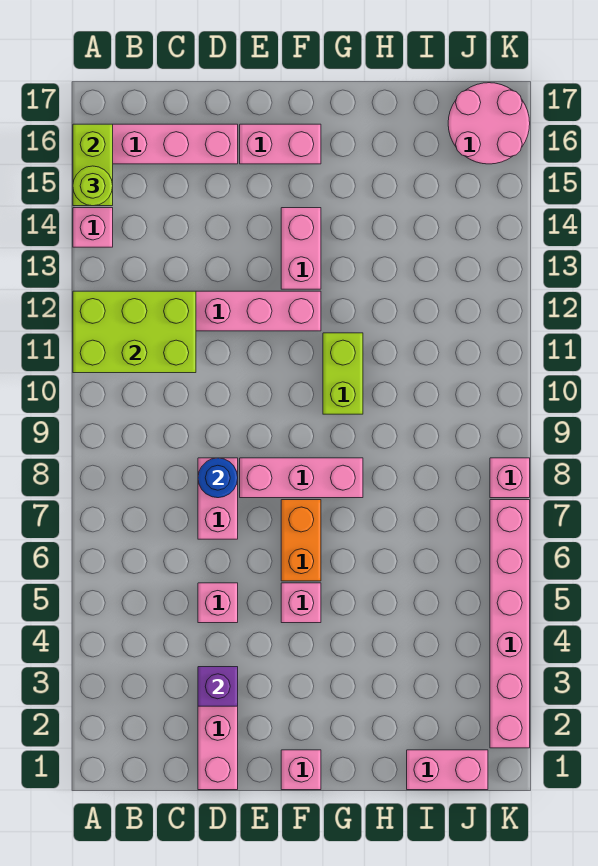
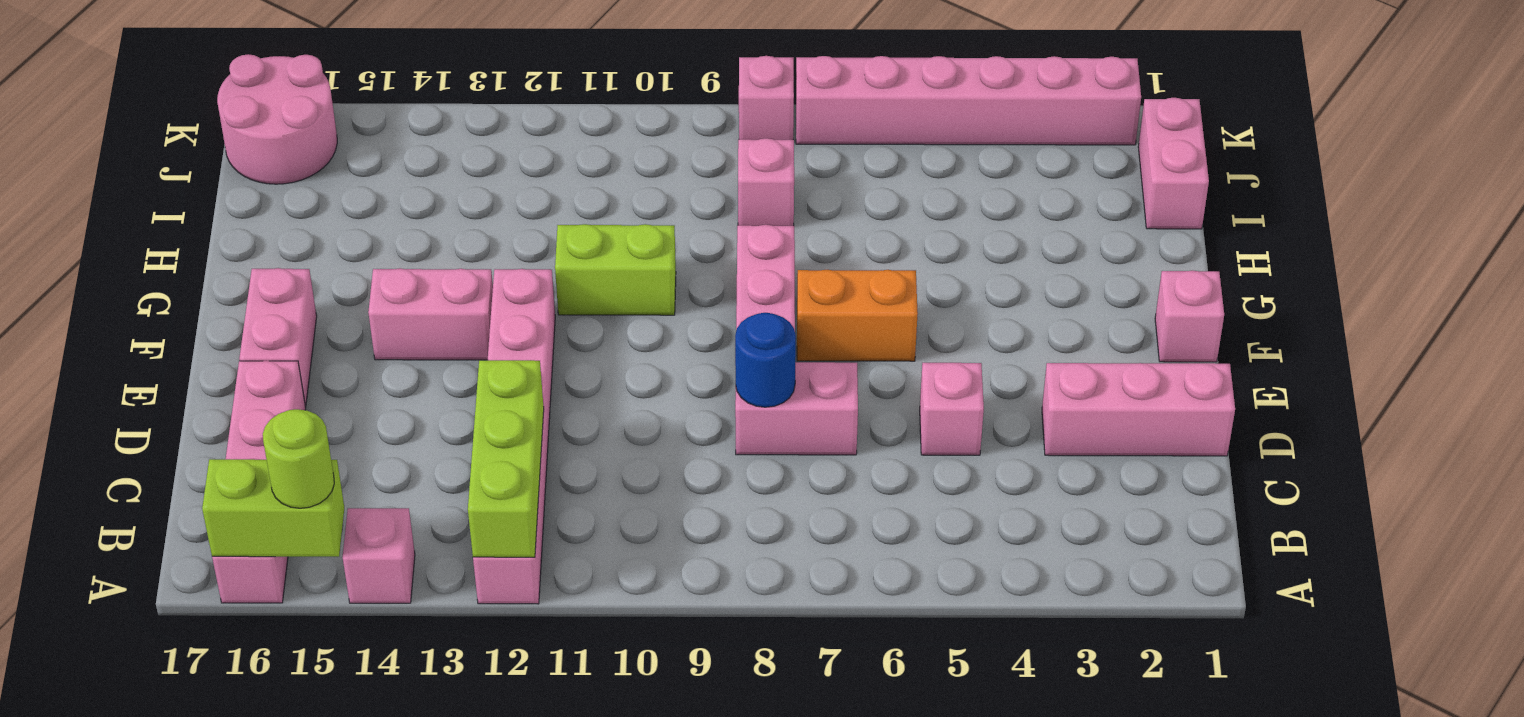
lime 2x3 brick [73,291,196,373] -> lime 1x3 brick [468,360,544,557]
purple 1x1 brick [198,667,238,706] -> none
pink 1x1 brick [281,583,321,623] -> pink 1x1 brick moved to [738,138,794,226]

